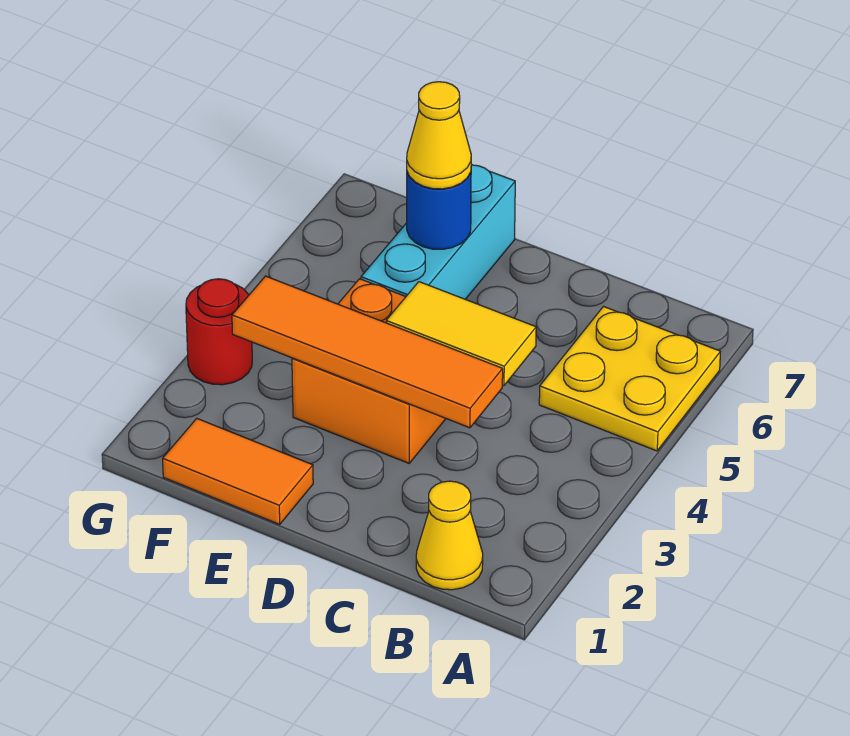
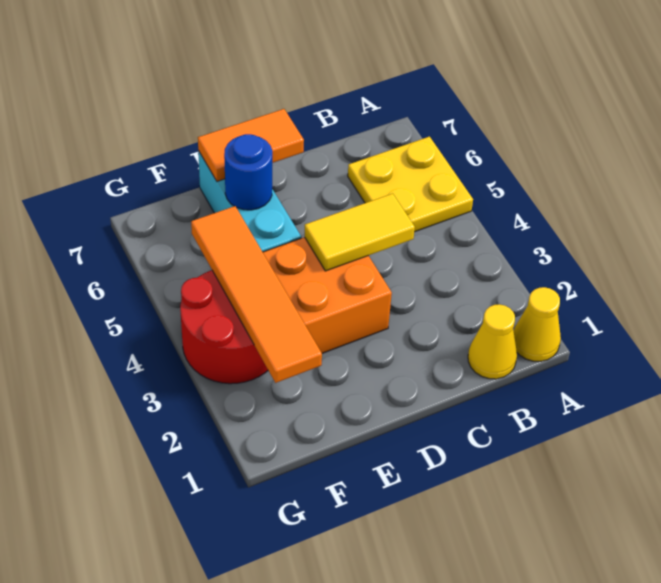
orange 1x4 tile [232,276,503,428] -> orange 1x4 tile turned to [191,206,322,383]
orange 1x2 tile [163,419,313,524] -> orange 1x2 tile moved to [198,109,304,181]
yellow 1x1 cone [407,82,471,189] -> yellow 1x1 cone moved to [514,287,561,361]
red 1x1 round brick [186,279,252,385] -> red 2x2 round brick [180,270,268,384]

